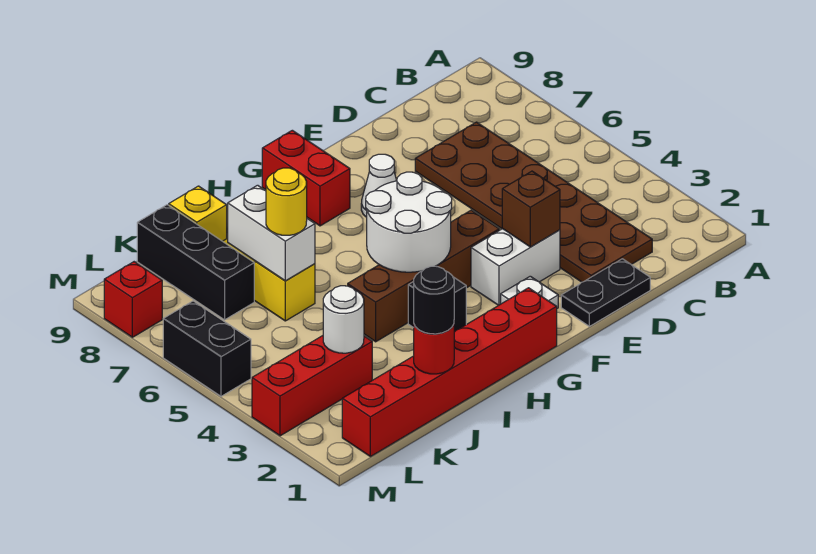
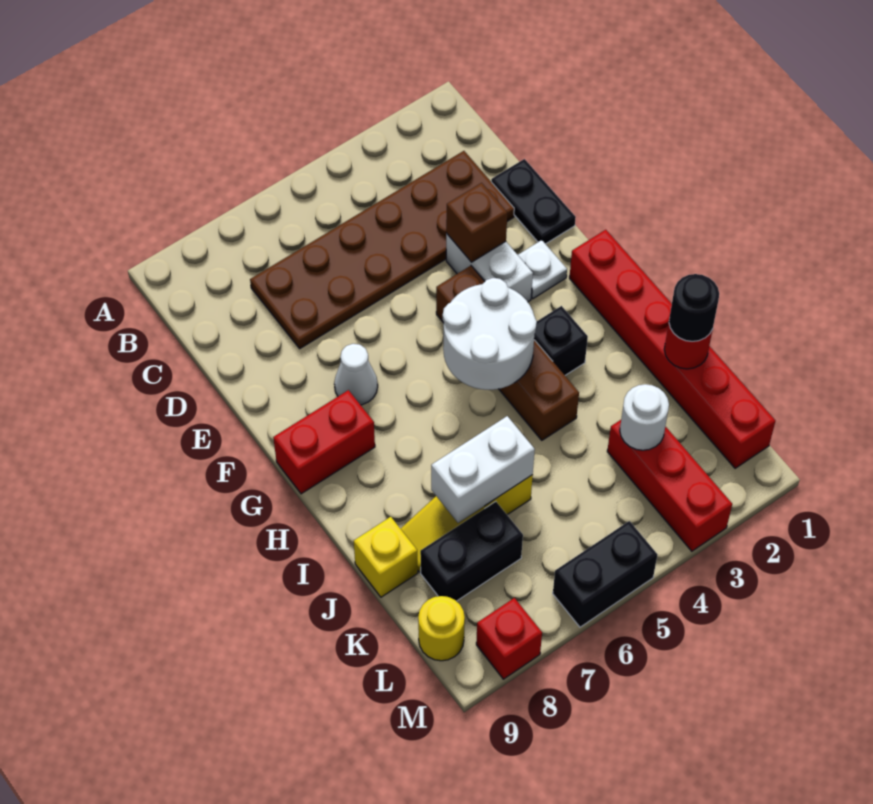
yellow 1x1 round brick [266,168,307,235] -> yellow 1x1 round brick moved to [418,596,465,661]
black 1x3 brick [137,205,254,320] -> black 1x2 brick [420,502,523,601]

